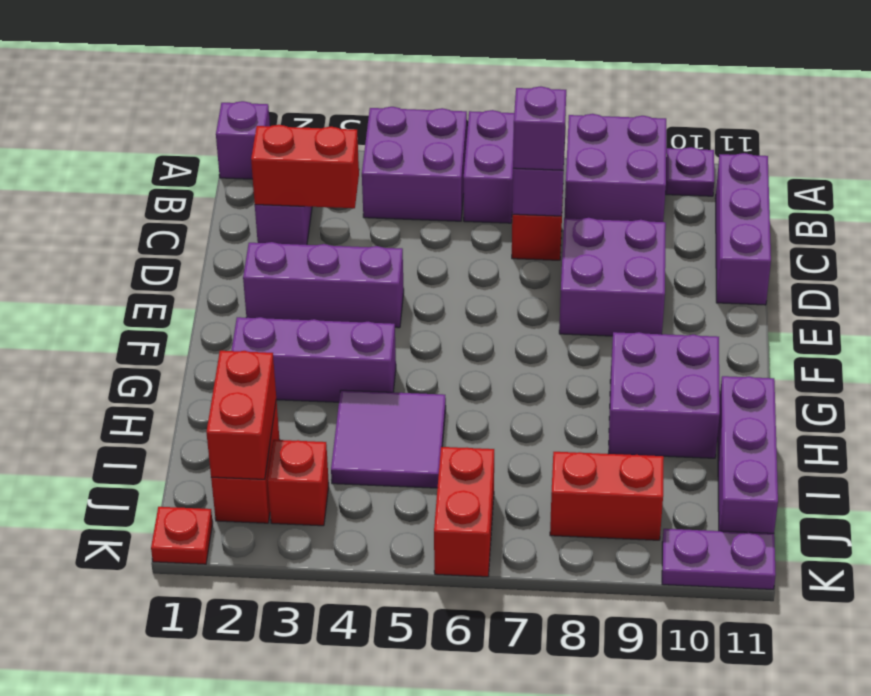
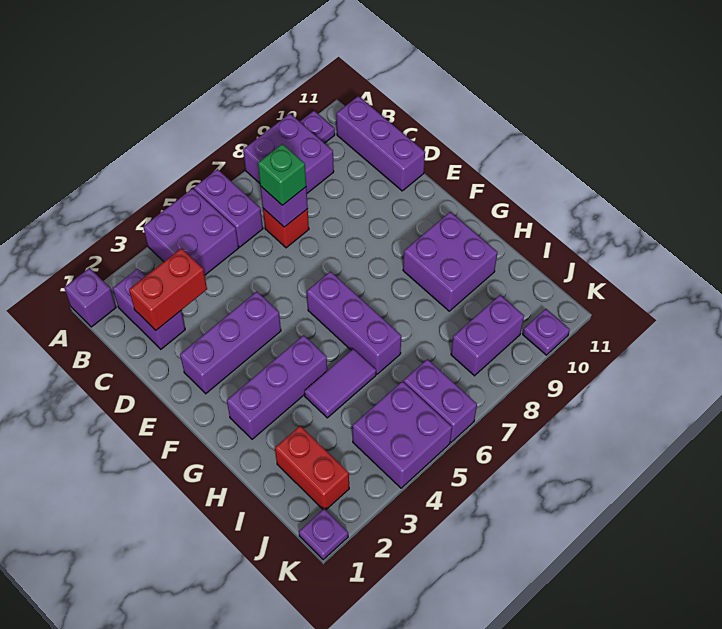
purple 1x1 brick [513,86,566,170] -> green 1x1 brick [258,144,306,205]
purple 2x2 brick [559,218,666,336] -> purple 2x2 brick moved to [353,381,452,488]
purple 2x2 tile [331,390,446,488] -> purple 1x2 tile [304,349,376,418]
purple 1x3 brick [718,376,778,533] -> purple 1x3 brick moved to [307,272,401,374]
red 1x2 brick [206,351,276,479] -> none
red 1x1 brick [268,440,329,526] -> none
red 1x2 brick [434,447,494,577] -> purple 1x2 brick [404,359,477,442]
red 1x2 brick [550,452,664,540] -> purple 1x2 brick [451,295,524,376]
red 1x1 plate [151,507,213,564] -> purple 1x1 plate [299,509,348,560]
purple 1x2 plate [662,529,776,589] -> purple 1x1 plate [523,309,570,355]

